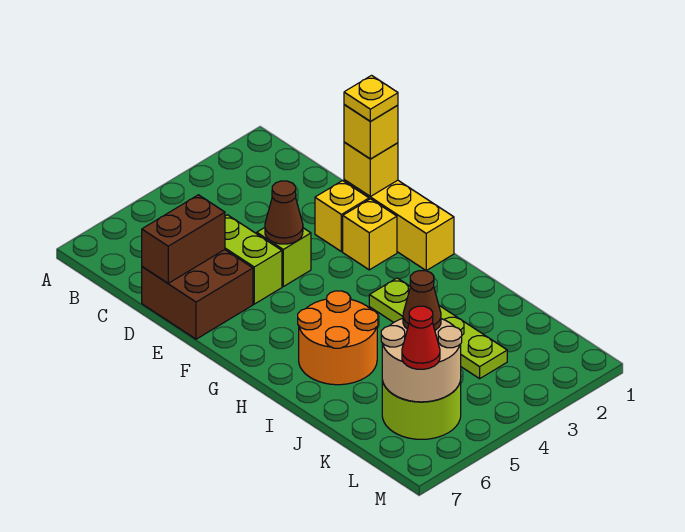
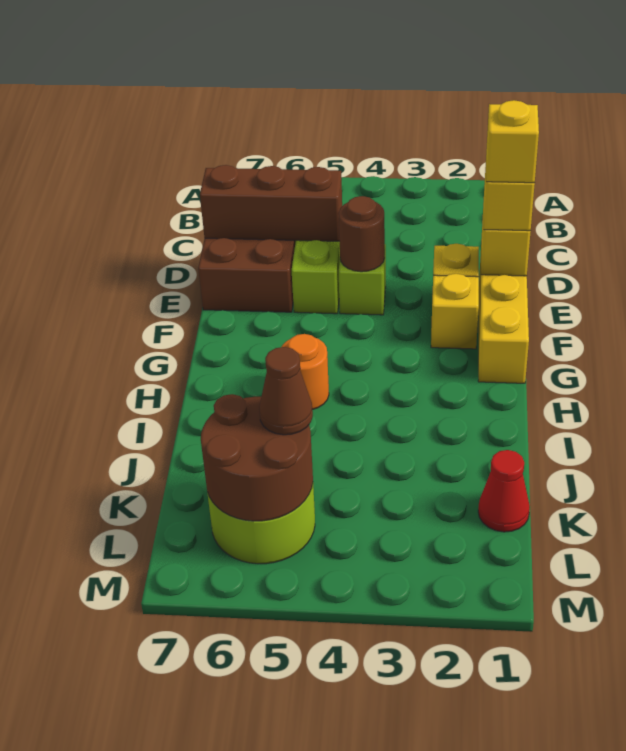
brown 1x2 brick [142,195,225,283] -> brown 1x3 brick [200,165,342,241]
yellow 1x1 plate [344,75,398,121] -> yellow 1x1 brick [486,100,539,183]
brown 1x1 cone [265,181,303,244] -> brown 1x1 round brick [339,196,385,272]
lime 1x4 plate [369,278,507,379] -> none
orange 2x2 round brick [298,291,378,385] -> orange 1x1 round brick [282,334,329,410]
tan 2x2 round brick [381,318,462,402] -> brown 2x2 round brick [201,394,313,521]
red 1x1 cone [402,306,440,369] -> red 1x1 cone moved to [478,450,530,532]

